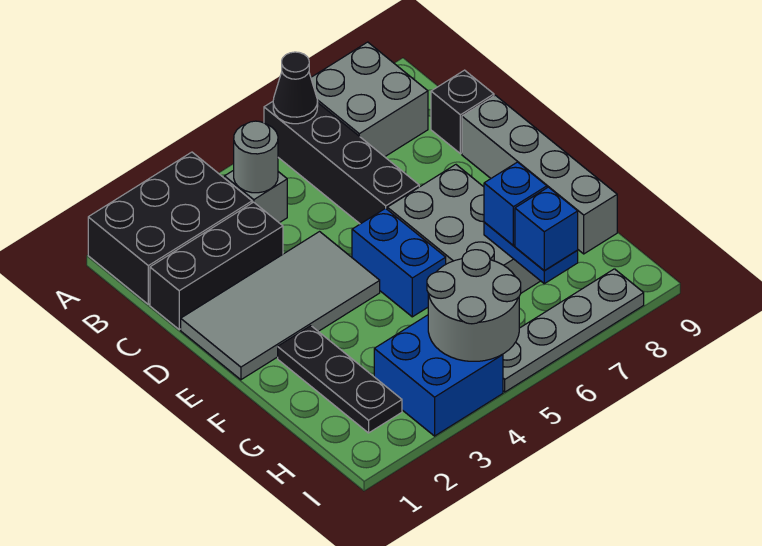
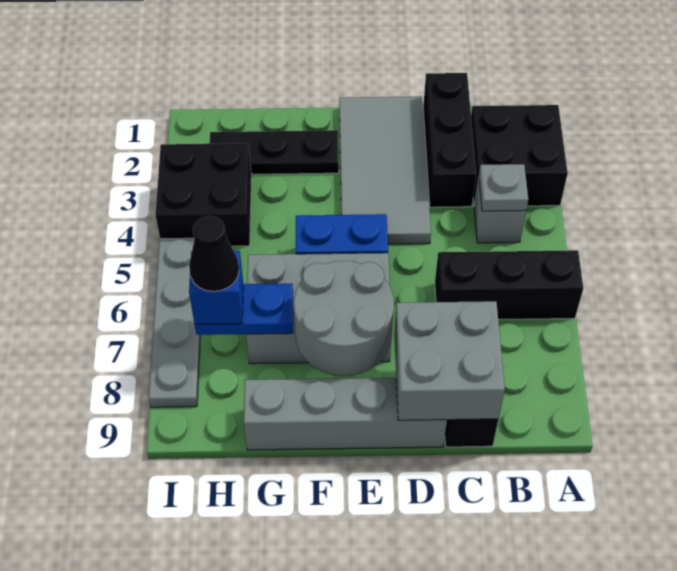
black 2x3 brick [88,152,252,304] -> black 2x2 brick [471,105,568,206]
black 1x4 brick [264,102,419,224] -> black 1x3 brick [435,250,583,320]
black 1x1 cone [273,52,318,124] -> black 1x1 cone moved to [189,216,239,292]
grey 2x2 brick [311,42,428,157] -> grey 2x2 brick moved to [394,301,505,420]
grey 1x1 round brick [234,121,278,193] -> grey 1x1 plate [479,164,528,211]
blue 1x1 brick [484,162,547,245] -> none
blue 2x2 brick [374,315,503,436] -> black 2x2 brick [156,143,251,246]
grey 2x2 round brick [427,250,521,361] -> grey 2x2 round brick moved to [294,261,394,376]

